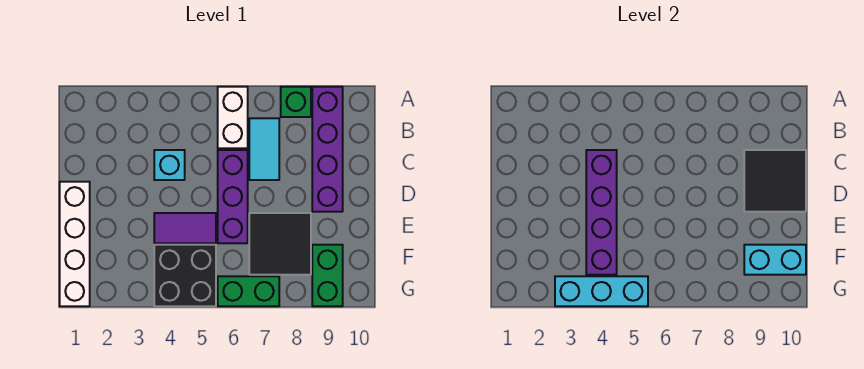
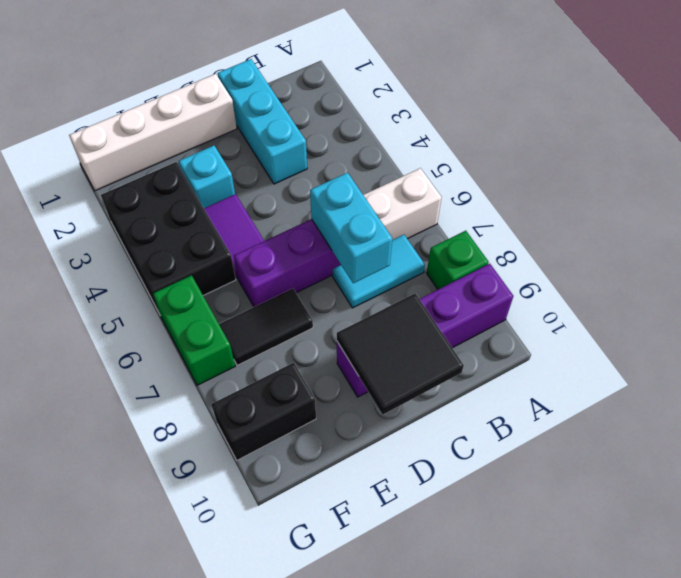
cyan 1x1 brick [154,150,185,180] -> cyan 1x1 brick moved to [179,146,235,208]
purple 1x4 brick [586,150,617,275] -> none
black 2x2 tile [249,213,311,275] -> black 1x2 tile [219,288,313,365]
black 2x2 brick [154,245,216,306] -> black 2x3 brick [101,162,236,314]
green 1x2 brick [312,245,343,306] -> black 1x2 brick [211,363,316,460]
cyan 1x2 brick [744,245,806,275] -> cyan 1x2 brick moved to [310,173,392,283]
cyan 1x3 brick [555,276,648,306] -> cyan 1x3 brick moved to [218,59,307,184]

